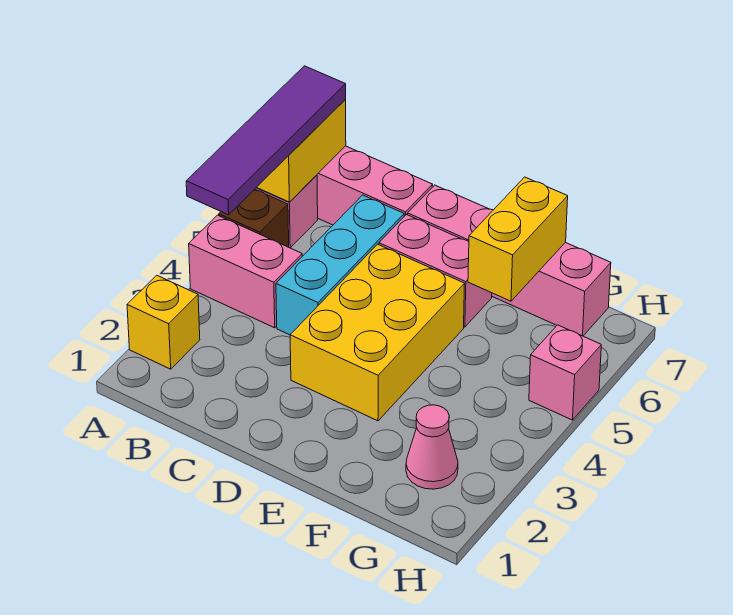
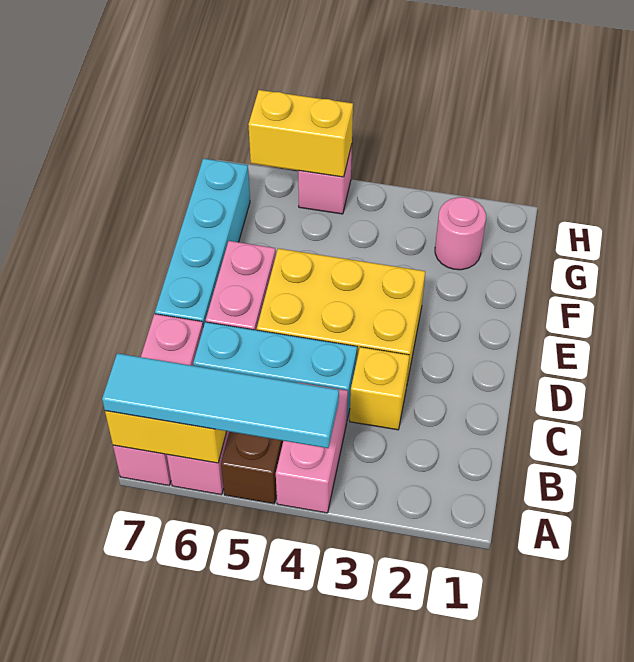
yellow 1x1 brick [127,275,200,369] -> yellow 1x1 brick moved to [350,347,410,430]
purple 1x4 tile [186,66,346,215] -> cyan 1x4 tile [102,353,339,448]
pink 1x4 brick [408,185,611,336] -> cyan 1x4 brick [155,159,250,327]
yellow 1x2 brick [468,177,568,301] -> yellow 1x2 brick moved to [248,90,353,177]
pink 1x1 cone [406,405,458,489] -> pink 1x1 round brick [435,197,486,270]

